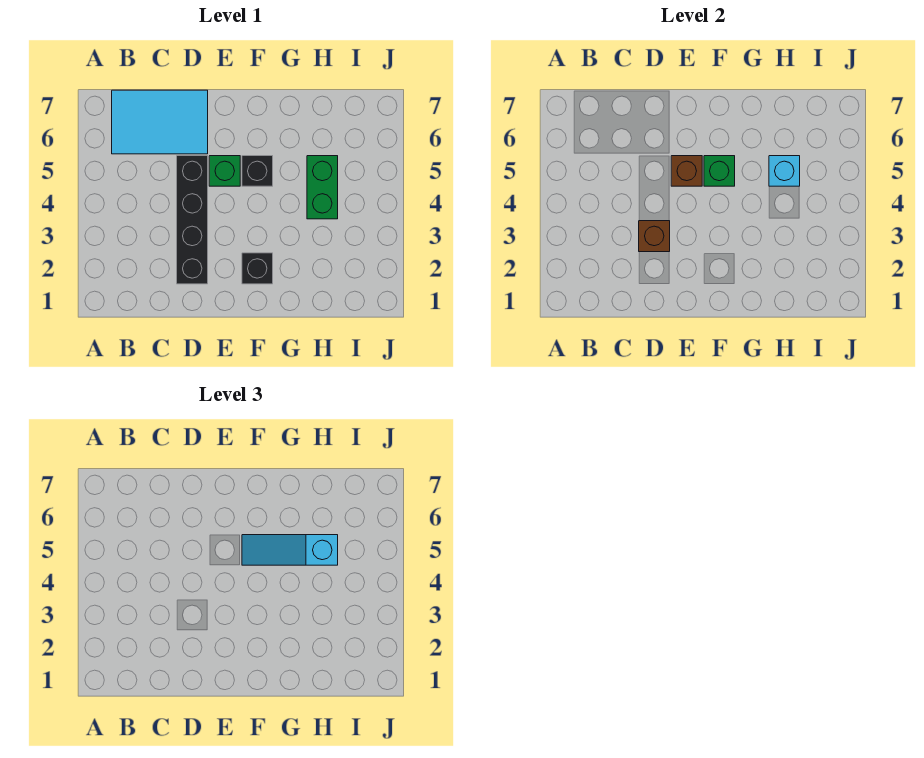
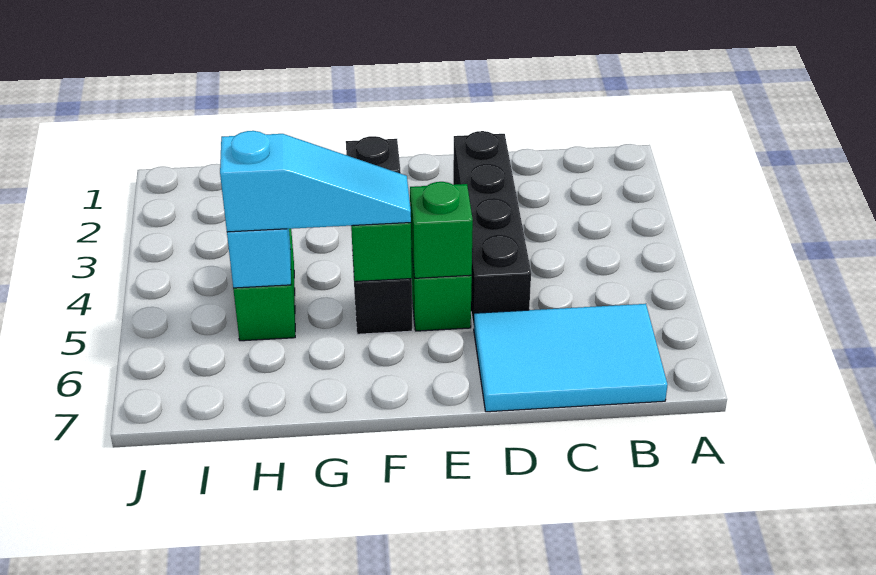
brown 1x1 brick [639,221,670,252] -> none
brown 1x1 brick [671,156,702,186] -> green 1x1 brick [410,182,473,278]

